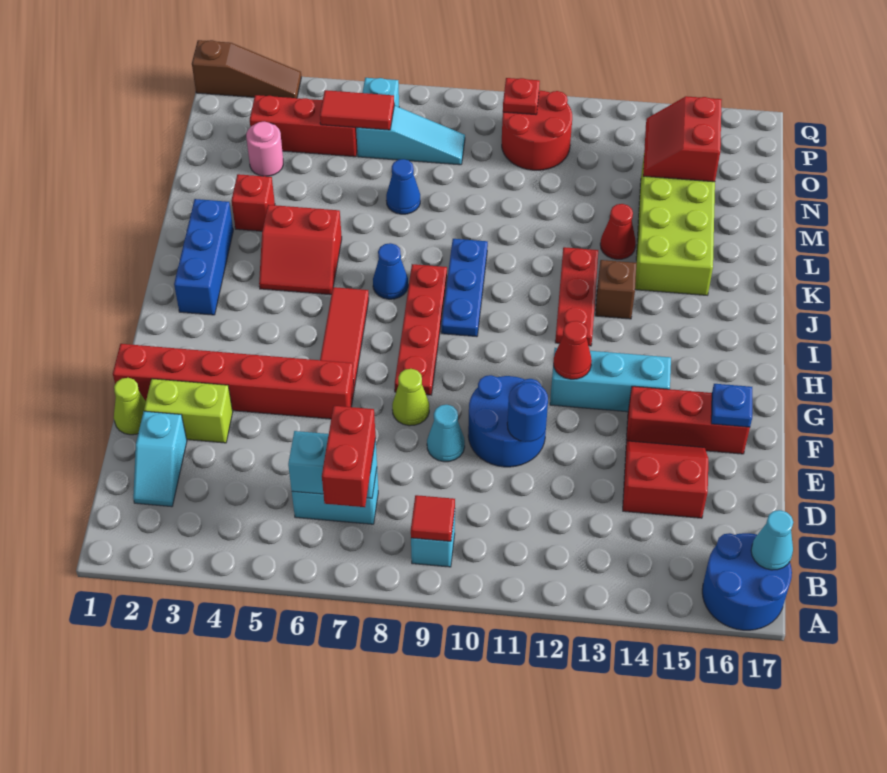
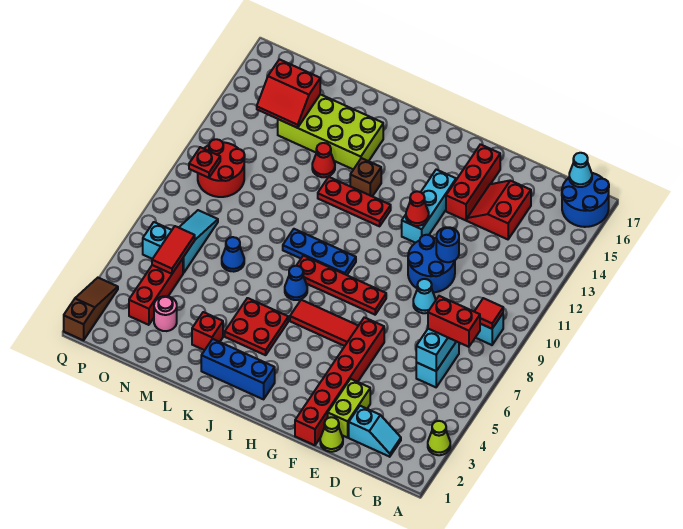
lime 1x1 cone [392,369,429,426] -> lime 1x1 cone moved to [428,421,450,455]
blue 1x1 plate [711,384,752,427] -> none
red 2x2 slope [259,205,342,295] -> red 2x2 plate [225,298,288,355]

